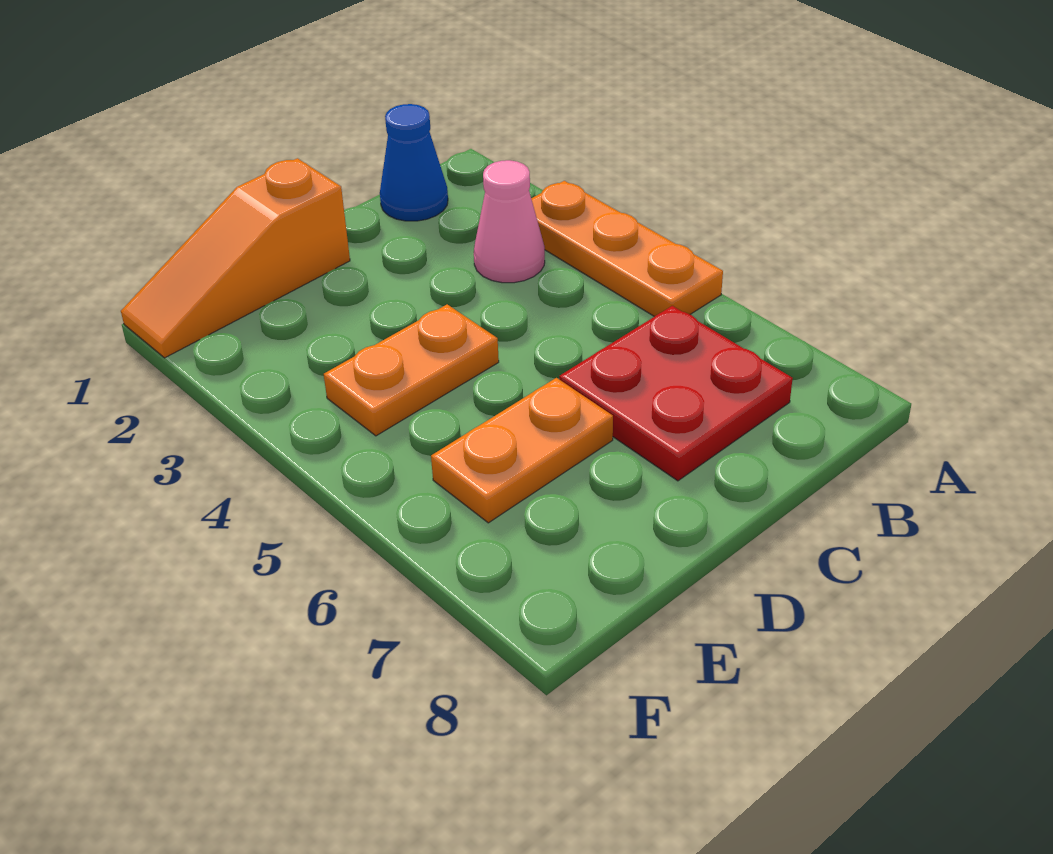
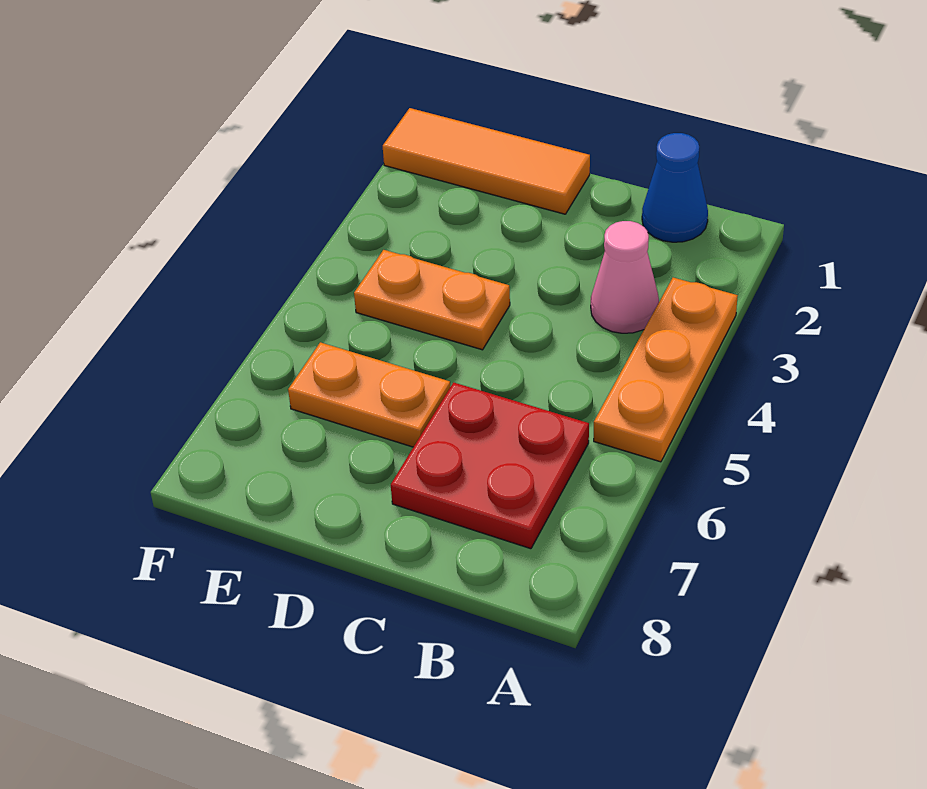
orange 1x3 slope [121,158,350,358] -> orange 1x3 tile [383,108,590,214]

